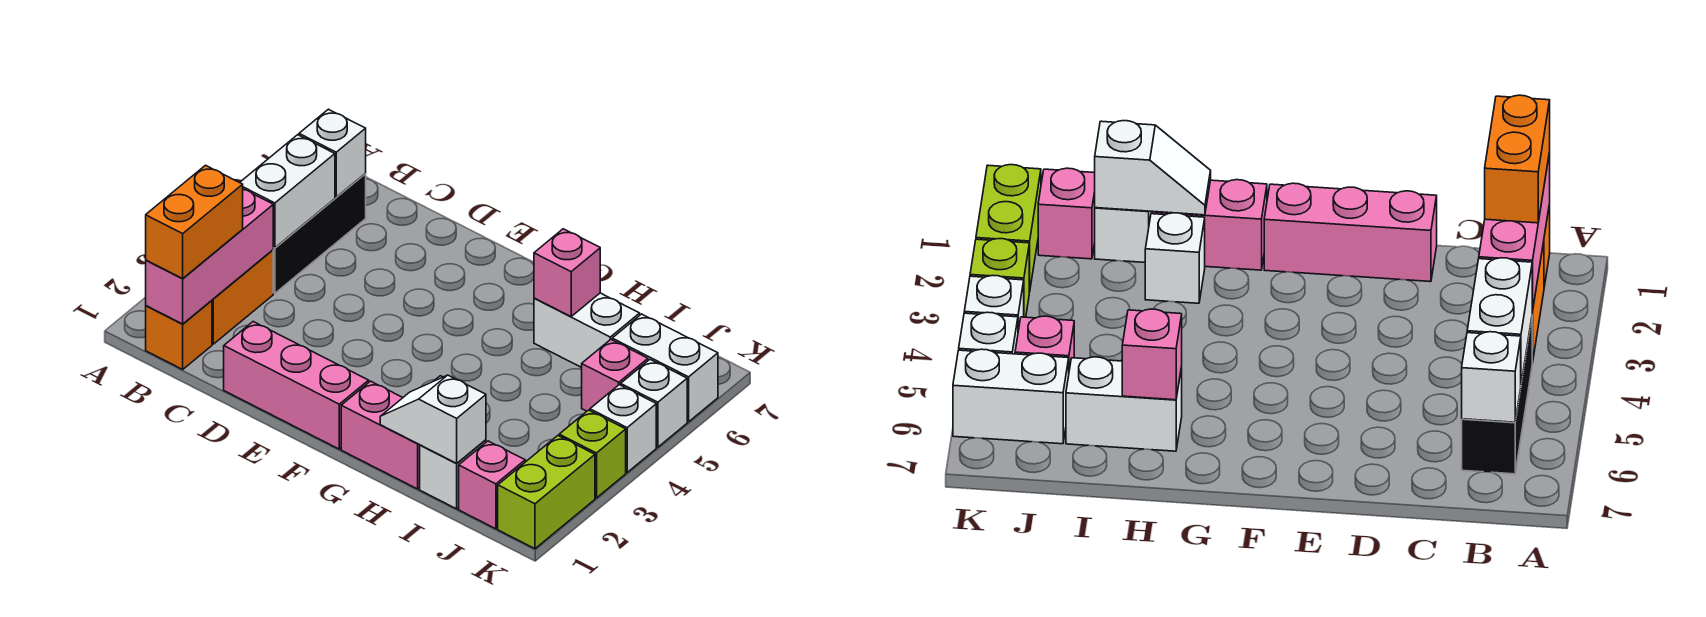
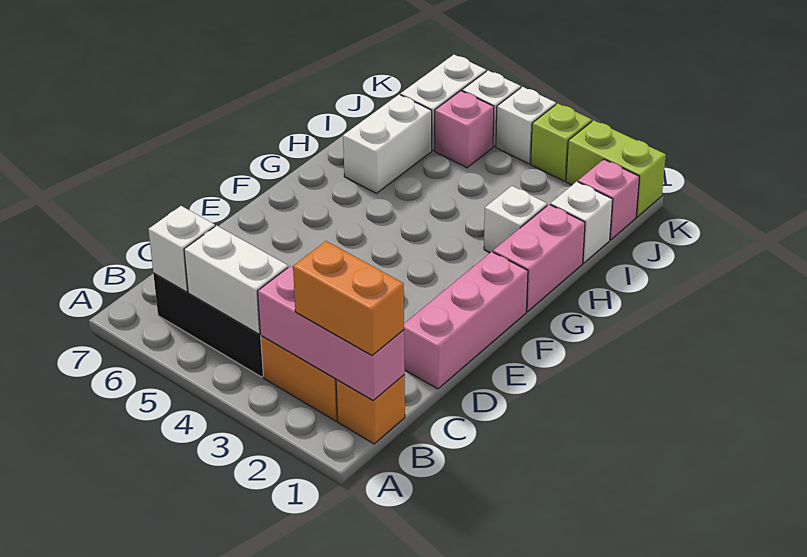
white 1x2 slope [380,375,486,463] -> none
pink 1x1 brick [534,229,600,316] -> none

